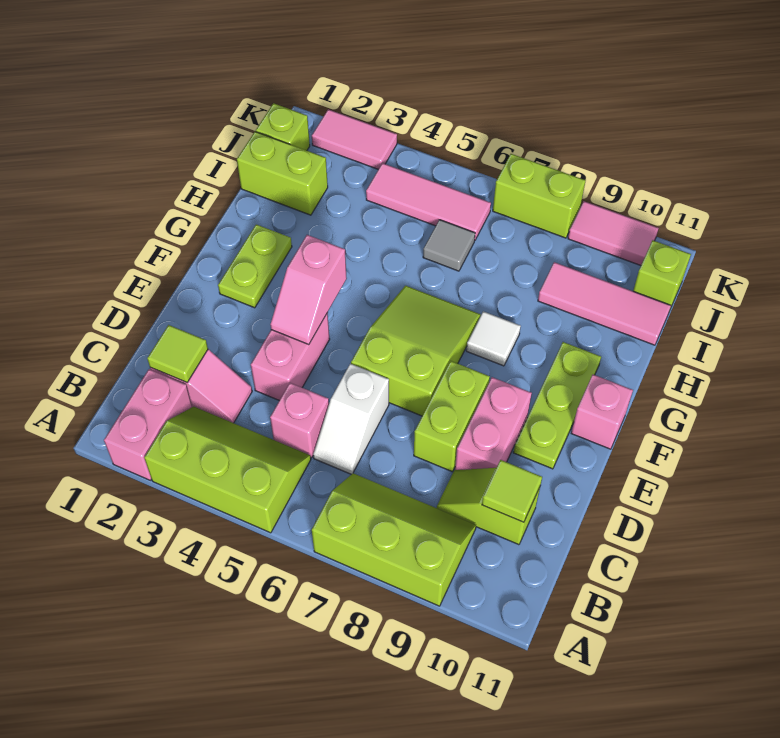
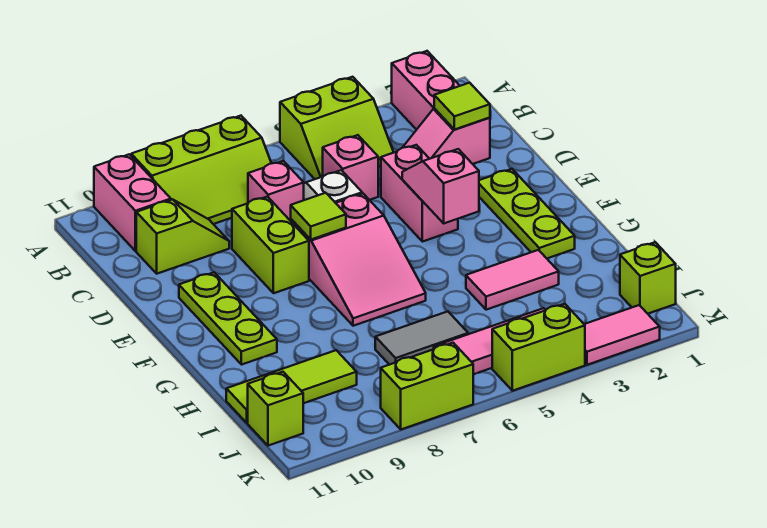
lime 2x3 slope [144,407,311,533] -> lime 2x2 slope [280,77,394,179]
lime 1x1 tile [482,460,542,522] -> lime 1x1 tile moved to [291,193,346,240]
pink 1x2 brick [455,377,532,470] -> pink 1x2 brick moved to [94,154,171,251]
lime 2x3 slope [351,286,481,416] -> pink 2x3 slope [291,193,426,326]
lime 1x2 plate [218,224,292,308] -> lime 1x3 plate [479,169,575,258]
pink 1x1 brick [571,374,633,449] -> pink 1x1 brick moved to [248,161,304,221]
white 1x1 tile [466,311,521,366] -> none
lime 1x2 brick [237,132,328,215] -> lime 1x2 brick moved to [492,304,585,391]
grey 1x1 tile [423,220,475,271] -> grey 1x2 tile [375,312,468,365]
pink 1x3 tile [538,262,671,345] -> lime 1x3 tile [226,350,357,423]
pink 1x2 tile [568,201,659,266] -> pink 1x2 tile moved to [466,250,559,310]

